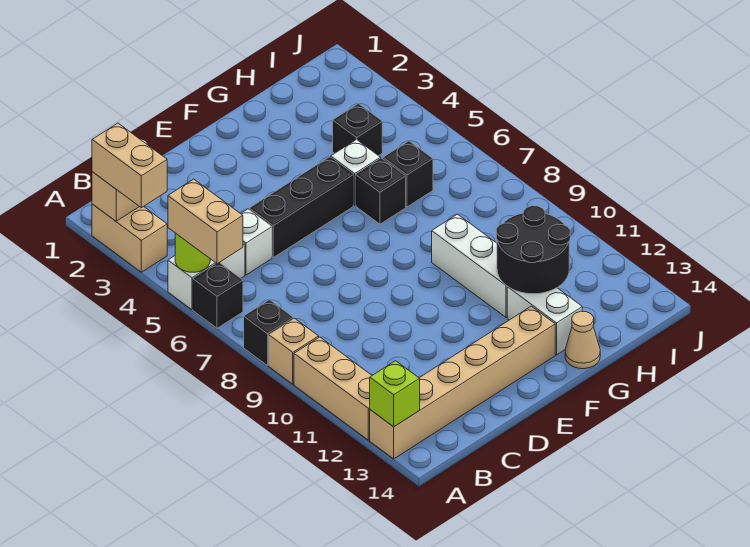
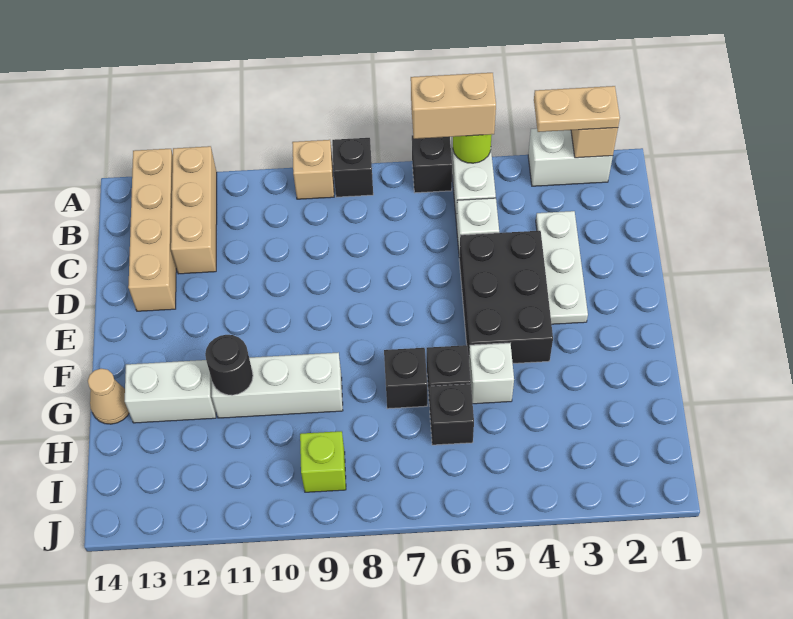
tan 1x2 brick [92,204,167,272] -> white 1x2 brick [528,128,613,186]
tan 1x2 brick [92,123,167,208] -> tan 1x2 plate [534,86,620,132]
tan 1x3 brick [294,337,372,440] -> tan 1x3 brick turned to [171,146,217,274]
tan 1x6 brick [370,306,555,459] -> tan 1x4 brick [128,149,176,311]
lime 1x1 brick [370,361,420,427] -> lime 1x1 brick moved to [300,431,346,492]
none -> white 1x3 plate [536,211,588,324]
black 1x3 brick [249,157,353,257] -> black 2x3 brick [459,231,553,363]
black 2x2 round brick [496,206,570,294] -> black 1x1 round brick [205,335,253,395]
black 1x1 brick [333,104,382,156] -> black 1x1 brick moved to [384,348,427,409]

